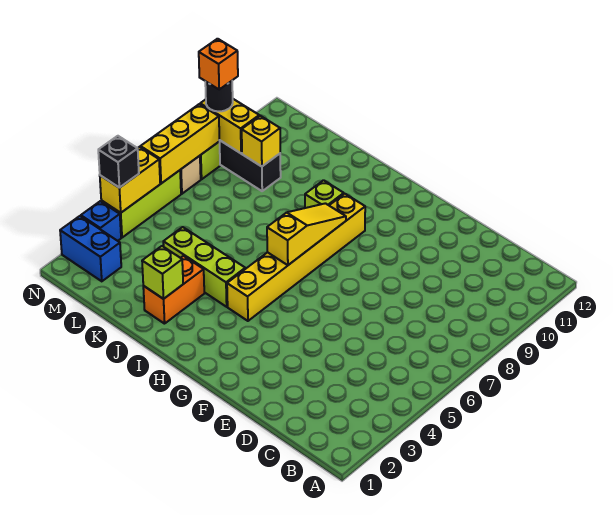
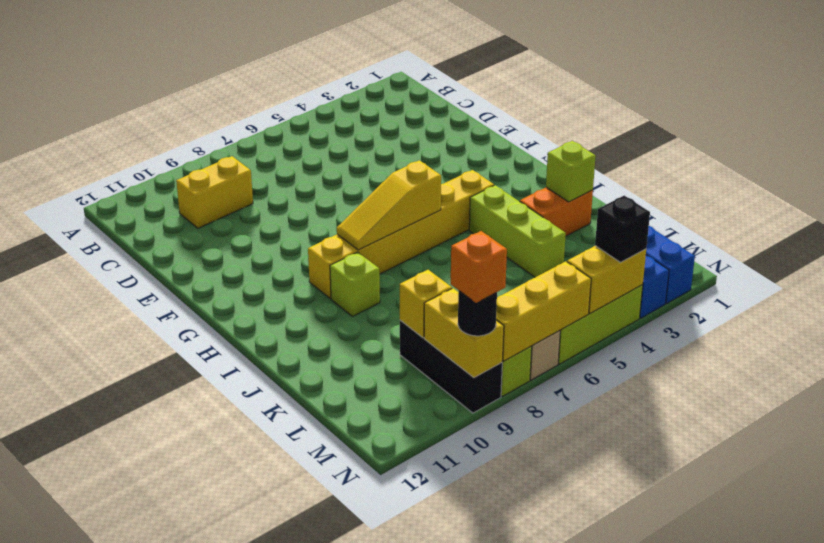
none -> yellow 1x2 brick [176,156,253,228]

